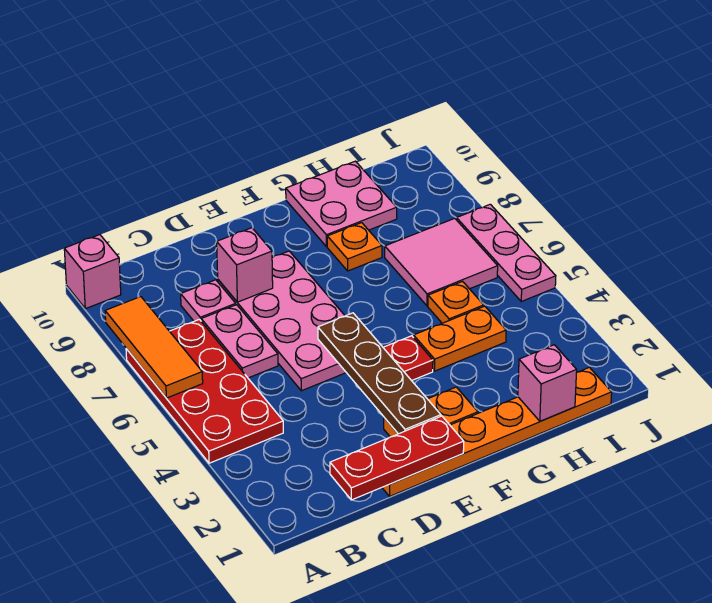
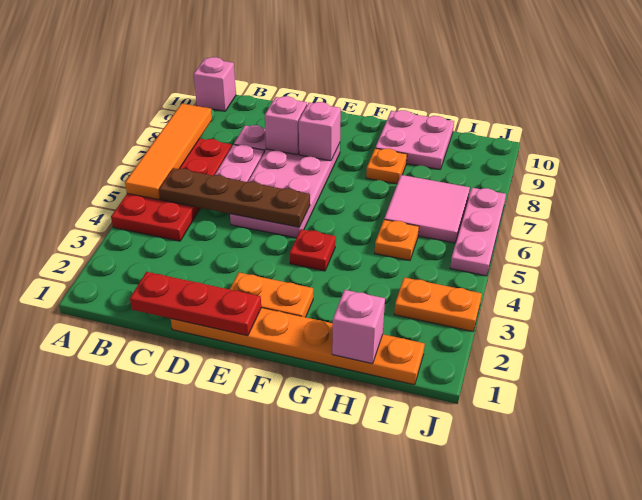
orange 1x3 tile [105,297,203,398] -> orange 1x4 tile [125,104,212,200]
brown 1x4 plate [318,313,441,434] -> brown 1x4 plate turned to [159,168,310,227]
none -> pink 1x1 brick [299,102,341,161]
orange 1x2 plate [414,306,506,371] -> orange 1x2 plate moved to [394,277,482,331]

